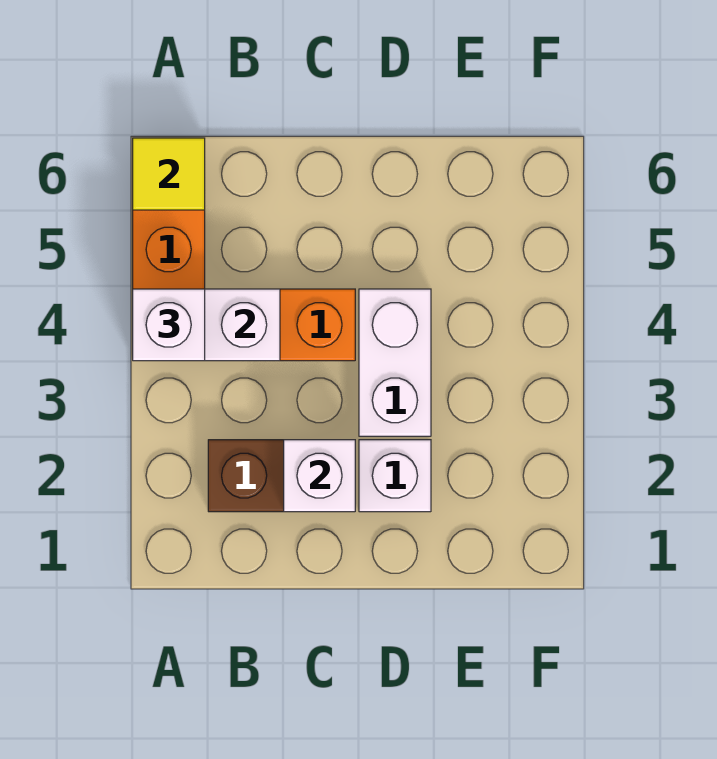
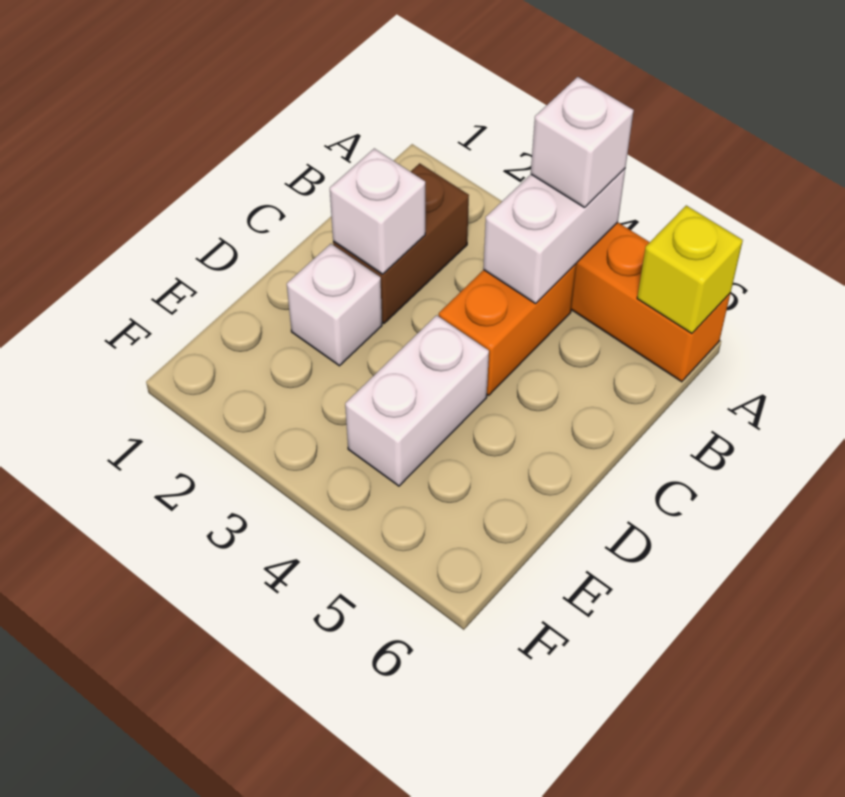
yellow 1x1 tile [133,138,205,210] -> yellow 1x1 brick [637,206,743,334]
white 1x2 brick [359,289,431,436] -> white 1x2 brick turned to [345,315,489,486]

